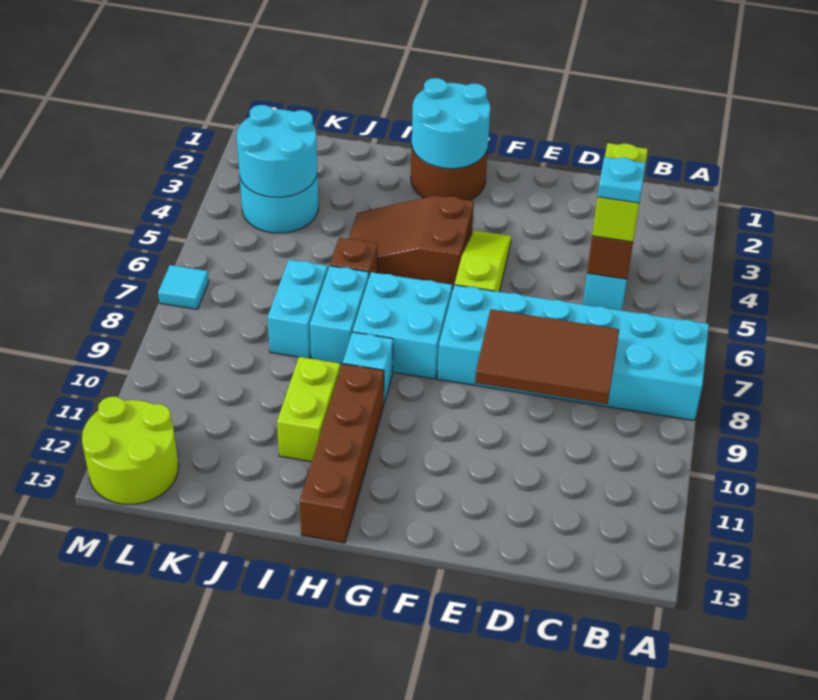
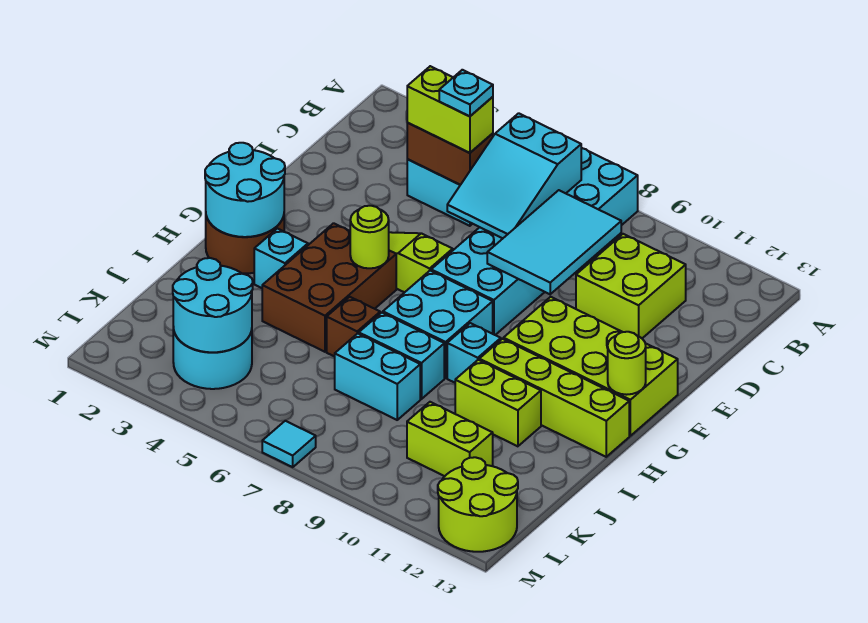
none -> cyan 2x3 slope [447,113,581,238]
brown 2x3 tile [475,309,619,404] -> cyan 2x3 tile [487,190,621,294]
none -> lime 2x2 brick [576,234,686,338]
none -> lime 2x4 brick [503,297,678,436]
brown 2x3 slope [349,195,474,289] -> brown 2x3 brick [262,223,396,352]
none -> lime 1x1 round brick [350,206,389,268]
none -> lime 1x1 round brick [608,332,646,395]
none -> cyan 1x1 brick [254,228,308,288]
brown 1x4 brick [300,364,384,543] -> lime 1x4 brick [479,339,629,457]
none -> lime 1x2 brick [407,402,493,476]

